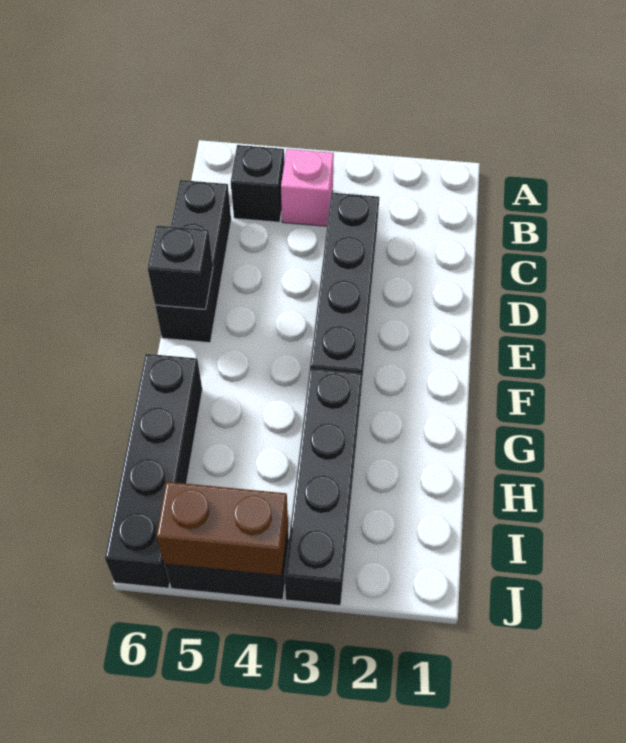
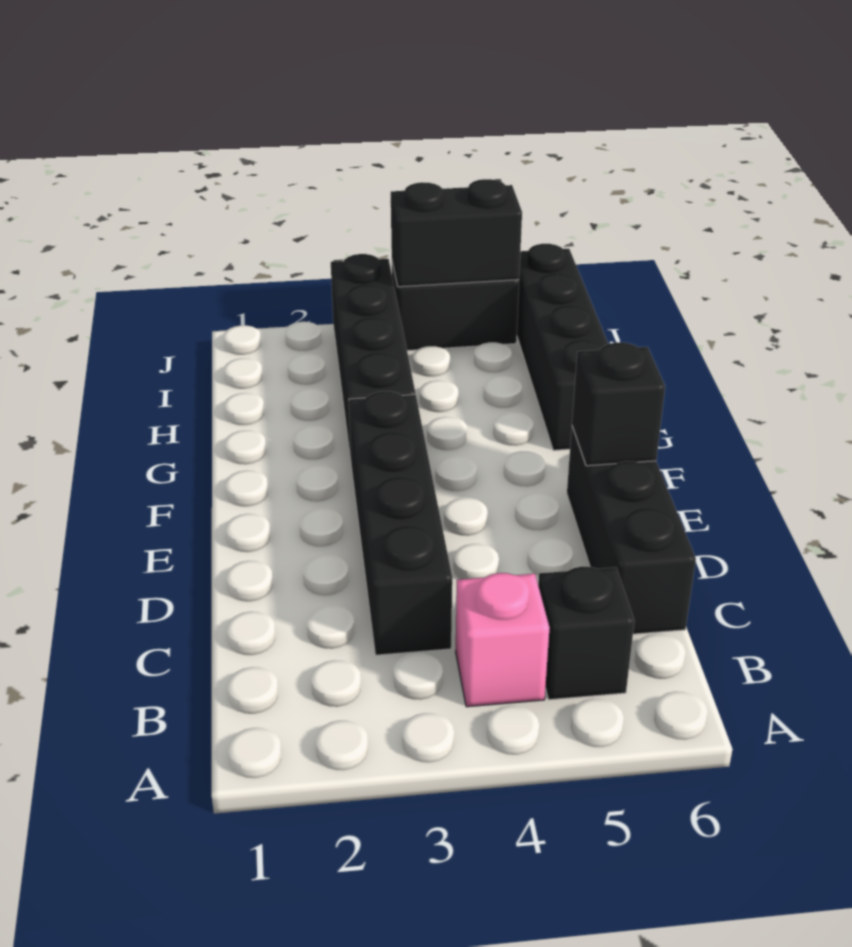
brown 1x2 brick [156,482,288,576] -> black 1x2 brick [391,179,522,287]

